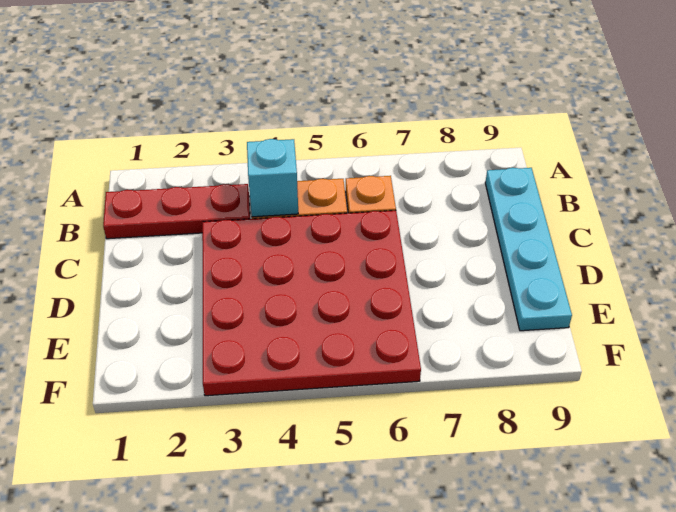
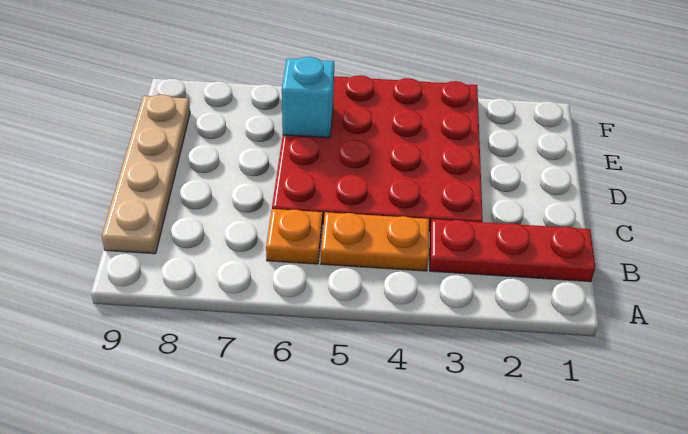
cyan 1x1 brick [247,139,298,217] -> cyan 1x1 brick moved to [282,57,334,138]
cyan 1x4 plate [485,168,572,331] -> tan 1x4 plate [102,95,190,254]

